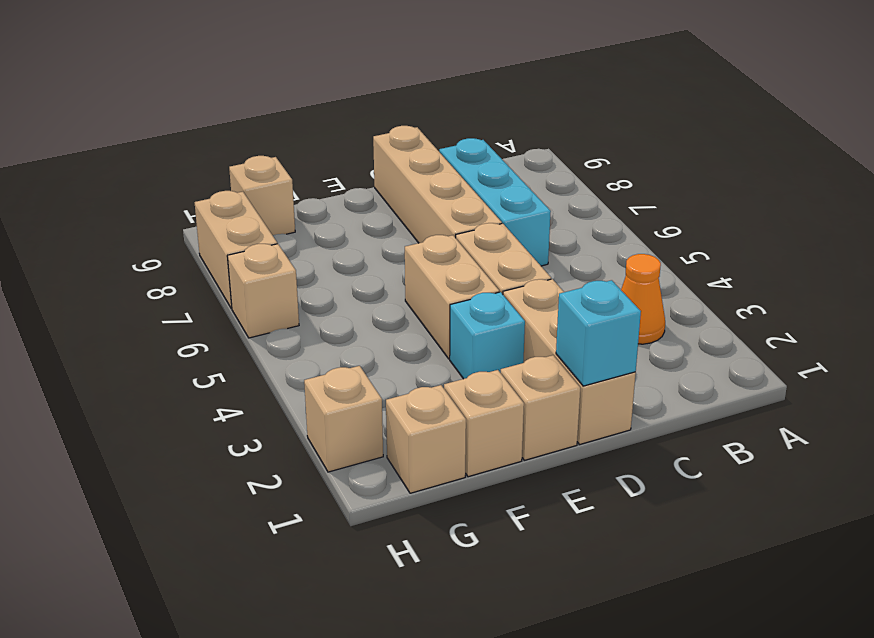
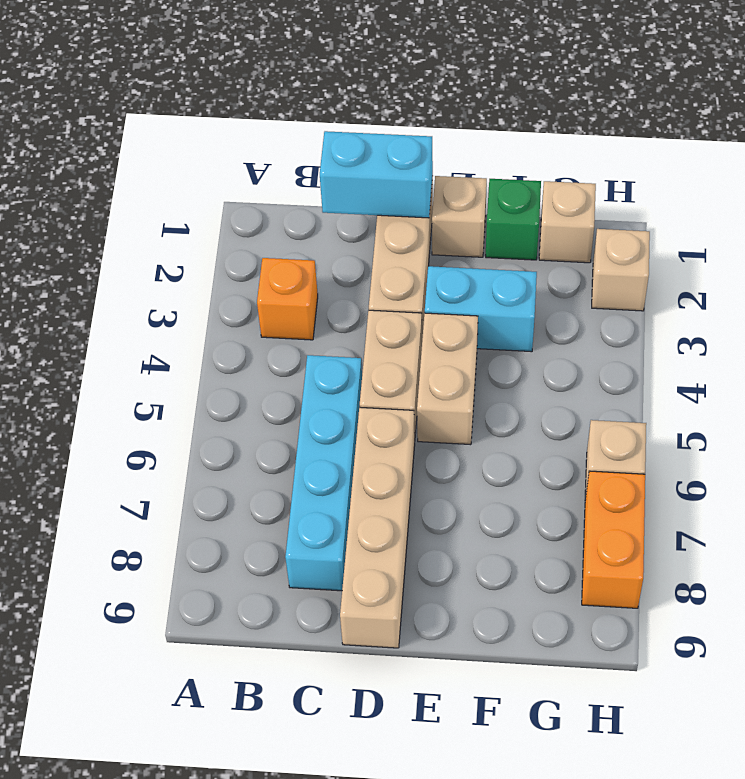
orange 1x1 cone [621,254,665,344] -> orange 1x1 brick [257,258,318,340]
cyan 1x3 brick [439,138,551,266] -> cyan 1x4 brick [285,355,362,591]
cyan 1x1 brick [556,280,641,386] -> cyan 1x2 brick [320,131,433,218]
cyan 1x1 brick [450,292,525,379] -> cyan 1x2 brick [425,266,537,352]
tan 1x1 brick [444,370,524,477] -> green 1x1 brick [486,179,541,260]
tan 1x1 brick [229,156,295,235] -> none
tan 1x2 brick [195,191,277,309] -> orange 1x2 brick [582,471,645,608]

